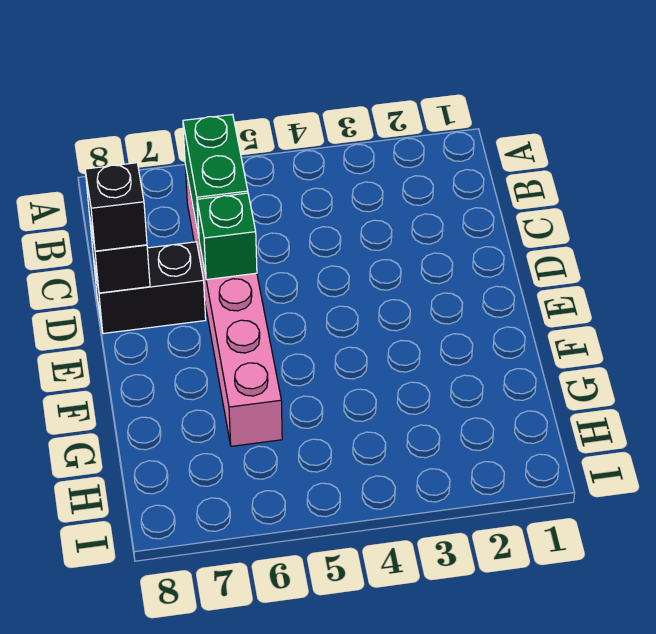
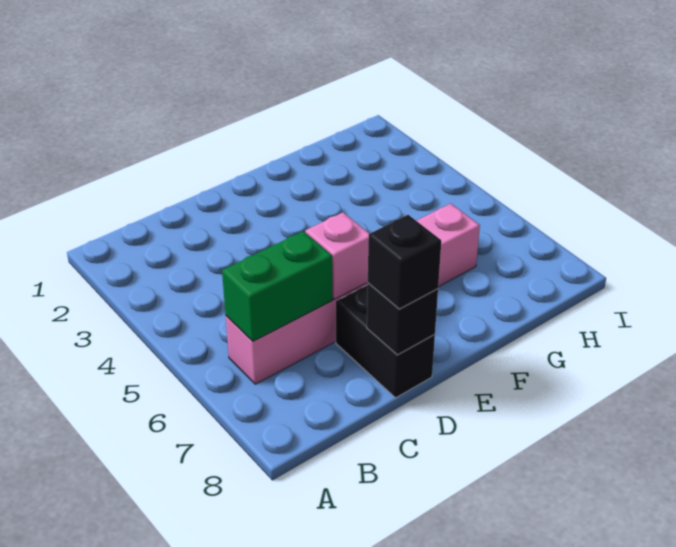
green 1x1 brick [197,193,257,280] -> pink 1x1 brick [305,212,369,299]

